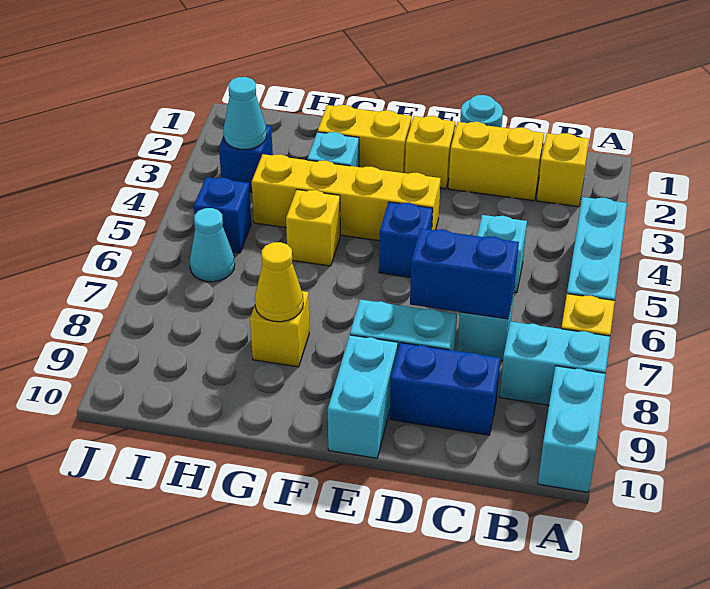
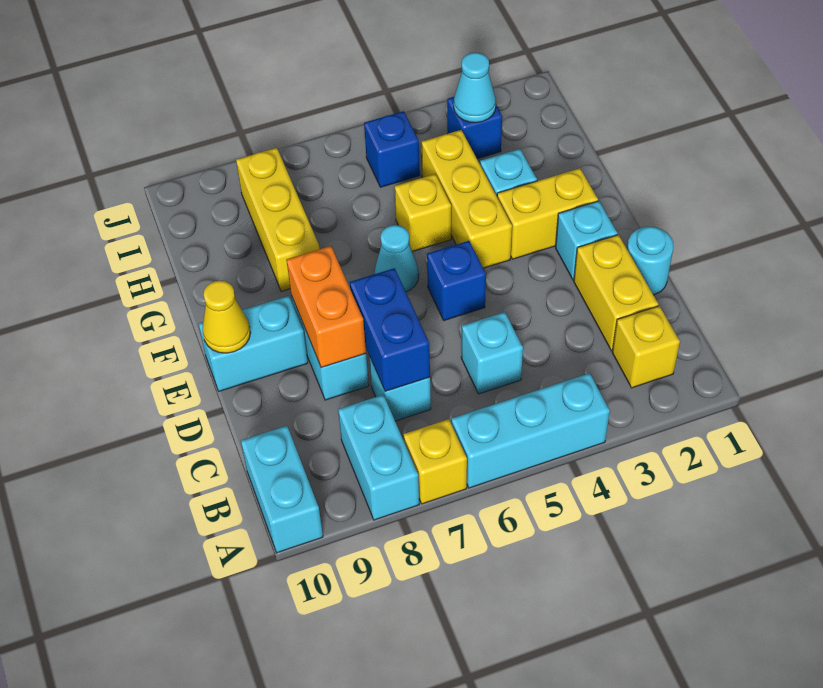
cyan 1x2 brick [538,366,606,492] -> cyan 1x2 brick turned to [241,426,323,553]
blue 1x2 brick [390,343,501,435] -> none
none -> orange 1x2 brick [286,246,366,368]
yellow 1x1 brick [405,116,455,189] -> cyan 1x1 brick [555,201,618,280]
yellow 1x4 brick [252,154,441,241] -> yellow 1x3 brick [422,130,512,268]
yellow 1x2 brick [318,105,411,173] -> yellow 1x2 brick turned to [497,168,598,259]
yellow 1x1 brick [250,291,309,367] -> yellow 1x3 brick [236,148,319,291]
yellow 1x1 cone [255,242,303,322] -> yellow 1x1 cone moved to [203,281,250,353]
cyan 1x1 cone [190,208,235,282] -> cyan 1x1 cone moved to [375,225,419,292]

